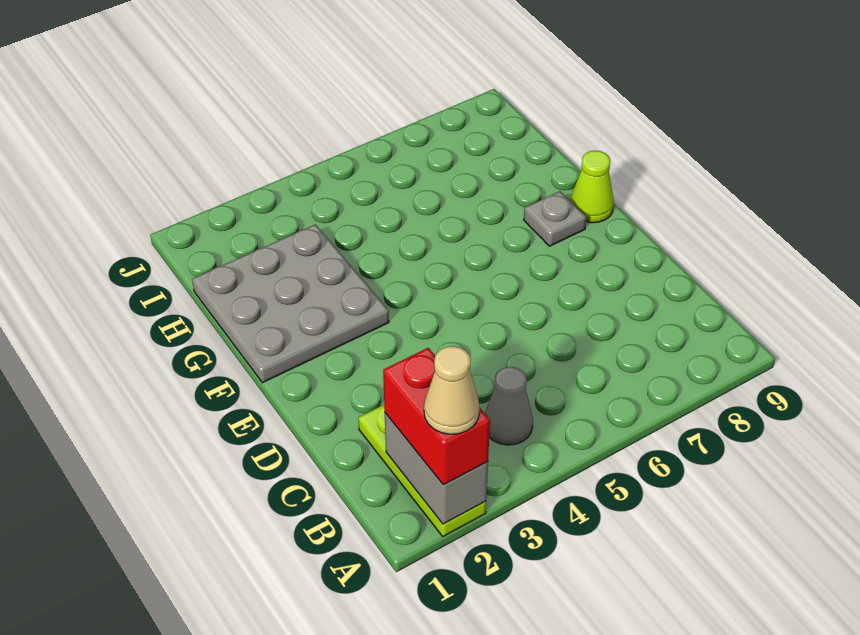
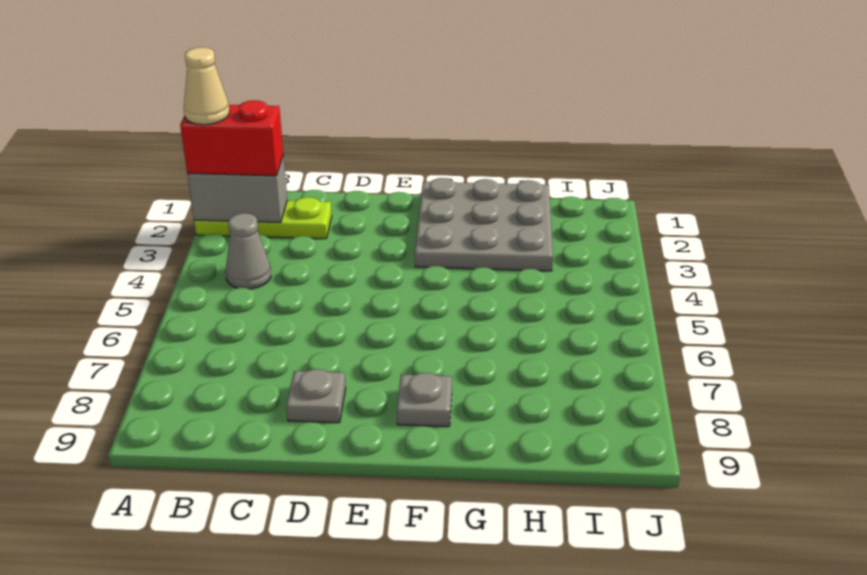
none -> grey 1x1 plate [286,369,346,423]
lime 1x1 cone [570,151,614,223] -> none

